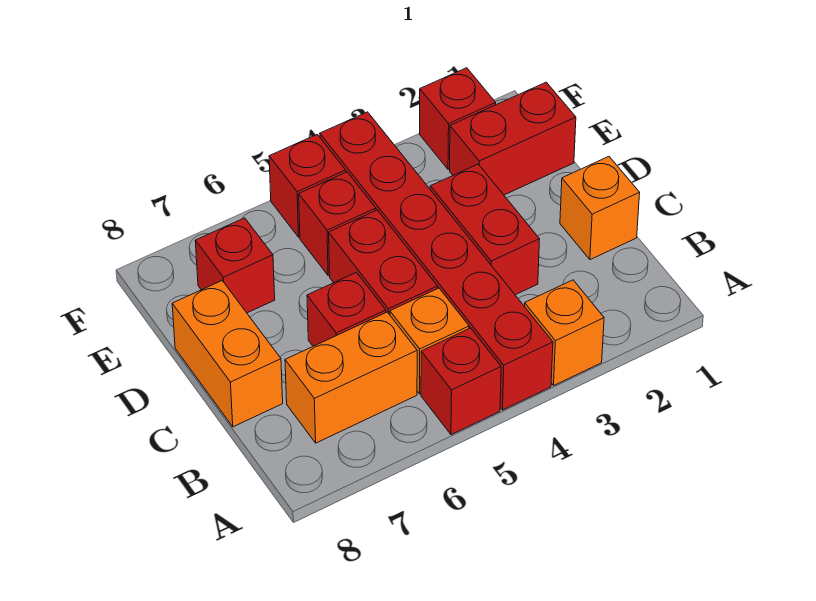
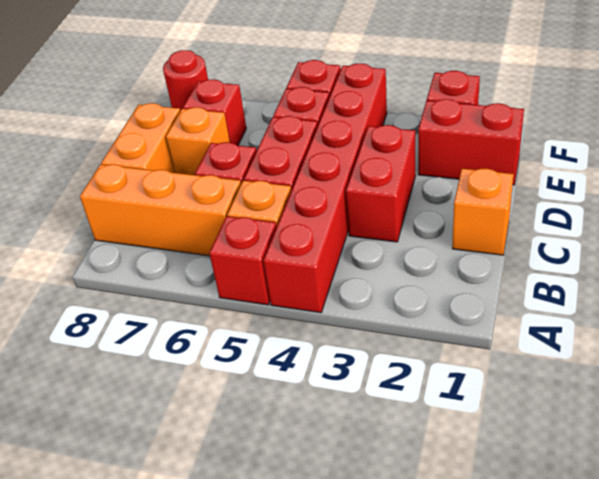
orange 1x1 brick [525,280,604,385] -> orange 1x1 brick moved to [166,107,230,175]
orange 1x2 brick [285,312,417,443] -> orange 1x3 brick [80,164,241,256]
none -> red 1x1 round brick [163,50,208,111]

